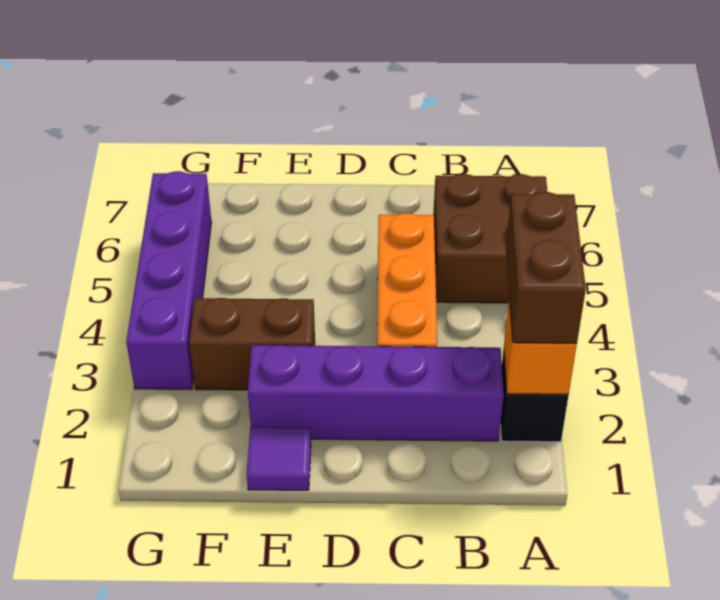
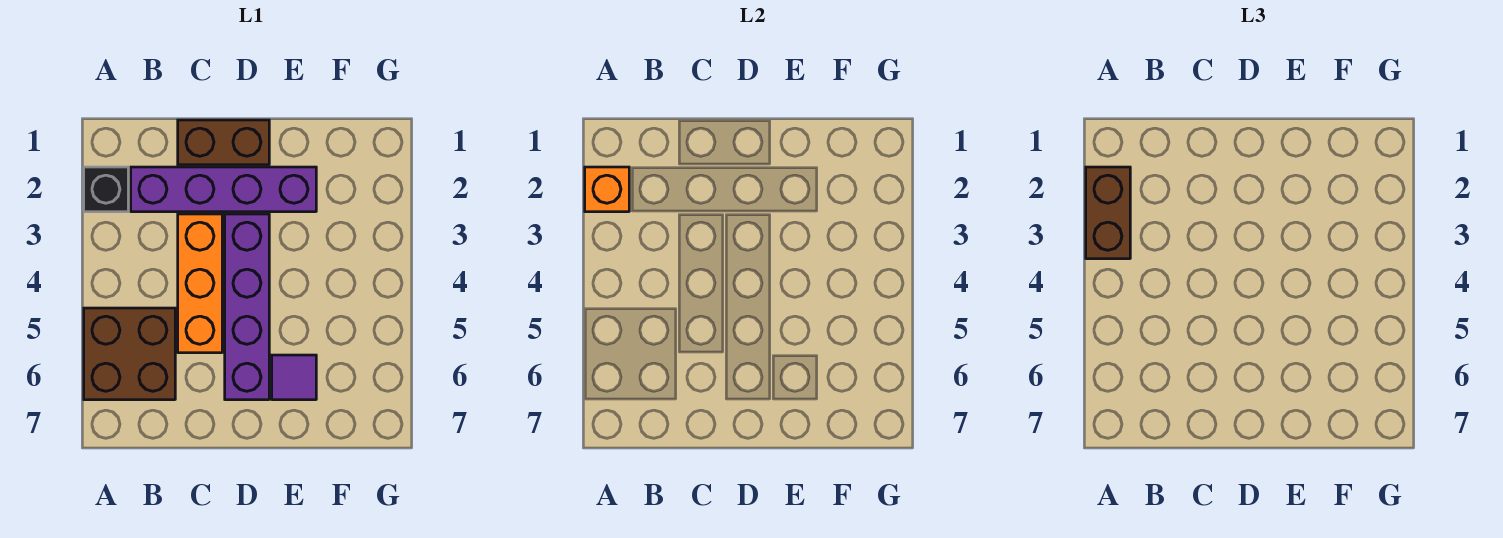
purple 1x1 tile [247,426,311,490] -> purple 1x1 tile moved to [272,355,316,400]
brown 1x2 brick [189,298,315,390] -> brown 1x2 brick moved to [178,120,269,165]
purple 1x4 brick [126,171,212,389] -> purple 1x4 brick moved to [225,214,269,400]

